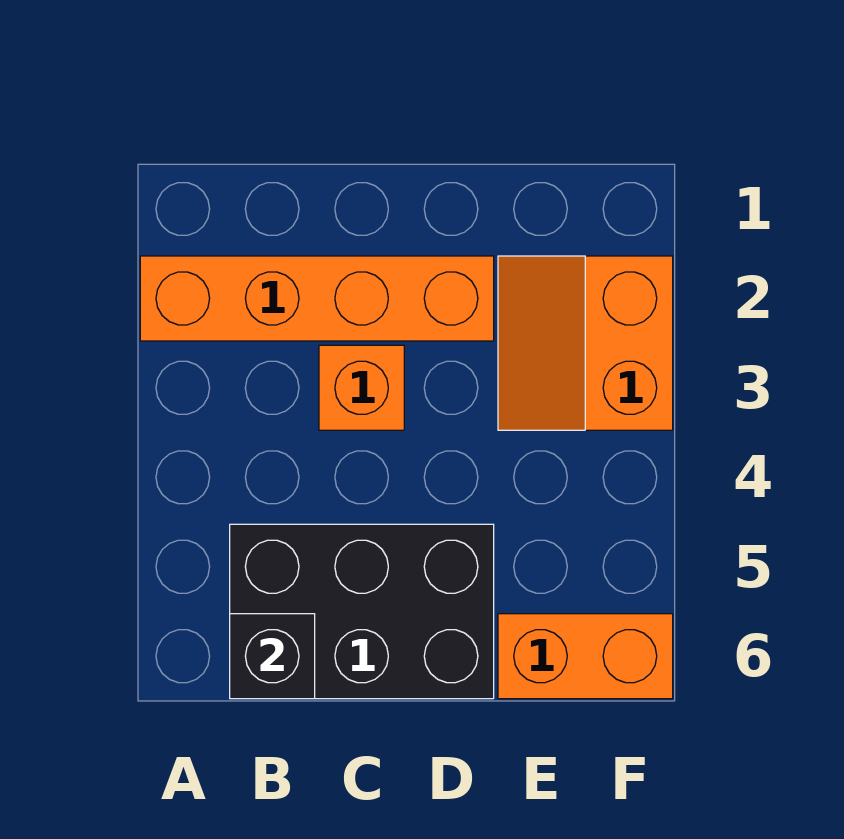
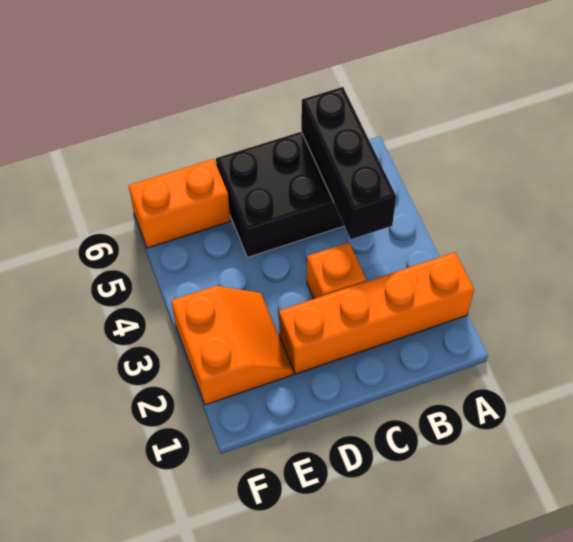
black 1x1 brick [230,614,315,699] -> black 1x3 brick [301,87,396,239]

